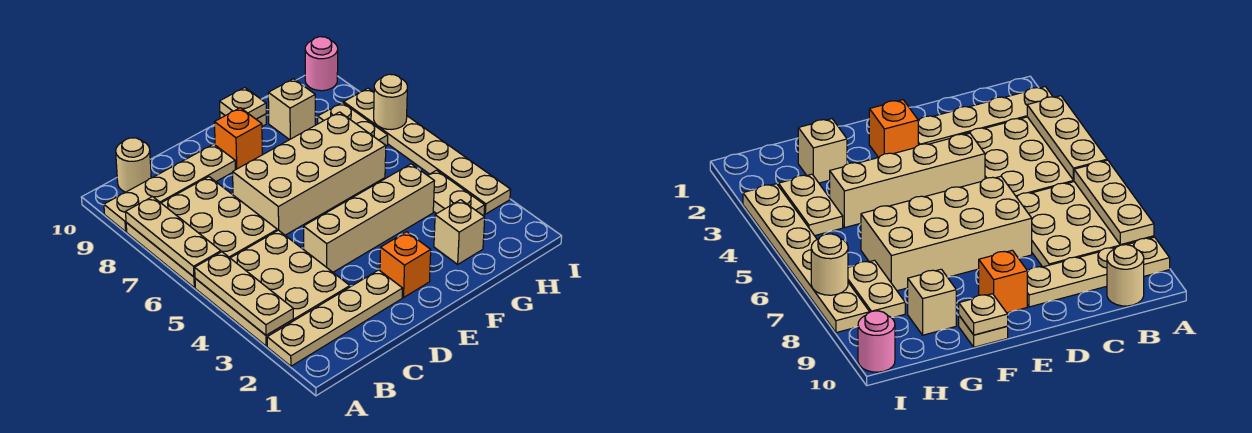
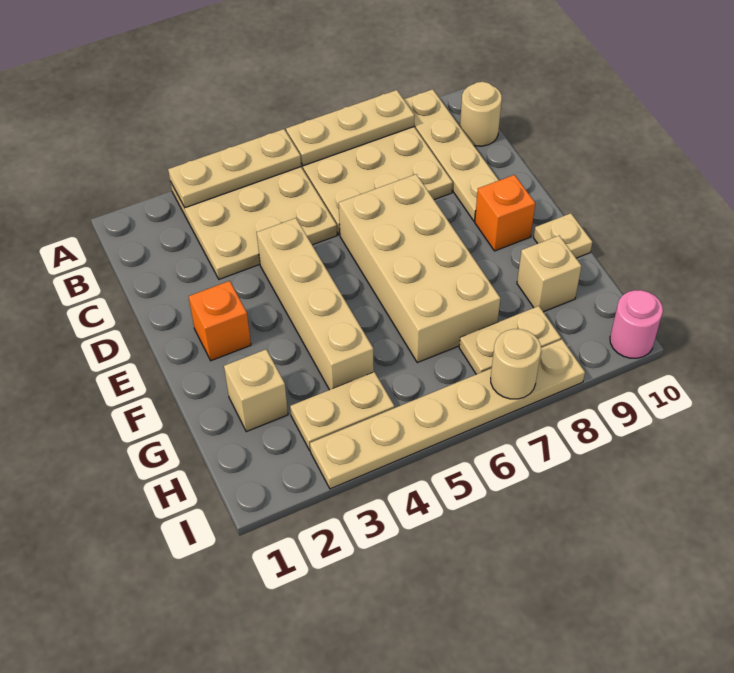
tan 1x4 plate [267,270,403,366] -> none
tan 1x1 plate [219,88,266,119] -> none

